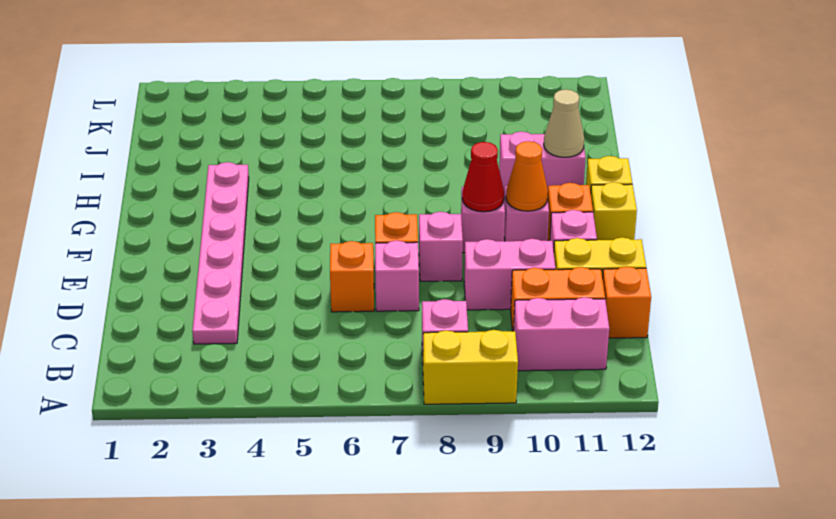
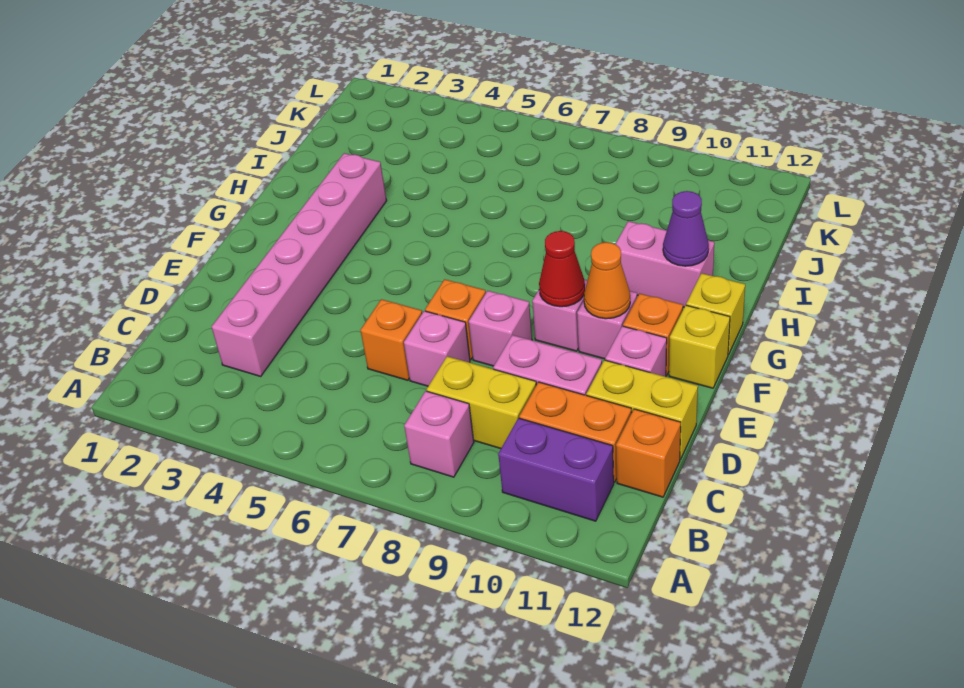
yellow 1x2 brick [423,330,518,404] -> yellow 1x2 brick moved to [427,356,536,449]
pink 1x2 brick [514,297,609,371] -> purple 1x2 brick [498,418,614,521]
pink 1x6 plate [192,162,249,344] -> pink 1x6 brick [212,153,387,376]
tan 1x1 cone [544,89,584,157] -> purple 1x1 cone [663,191,709,266]

